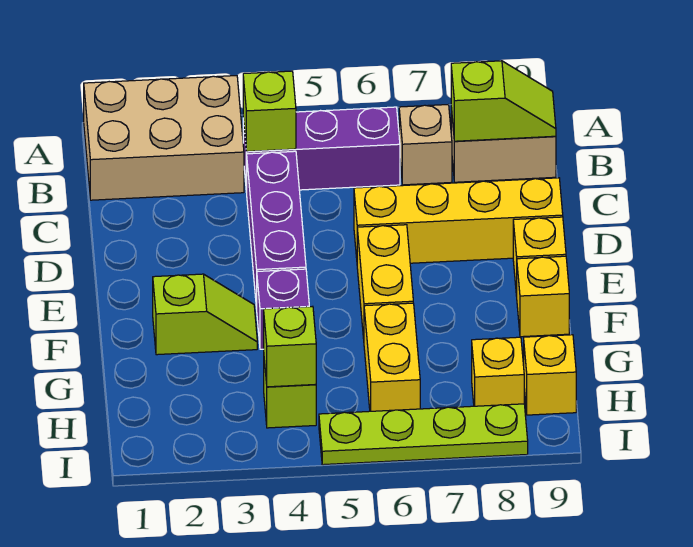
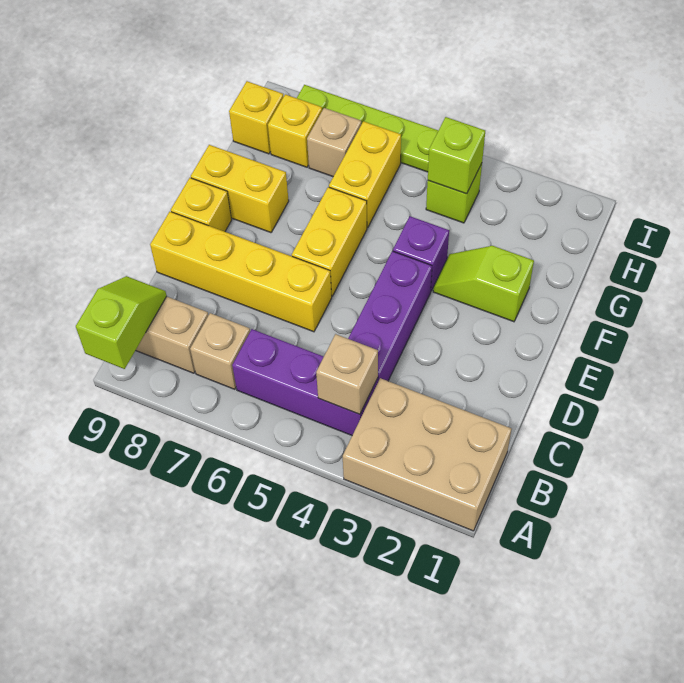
lime 1x1 brick [243,71,296,152] -> tan 1x1 brick [316,334,378,414]
lime 1x2 slope [451,61,556,141] -> lime 1x2 slope turned to [76,276,167,369]
yellow 1x1 brick [517,256,569,337] -> yellow 1x2 brick [191,145,289,233]
none -> tan 1x1 brick [307,108,361,177]

